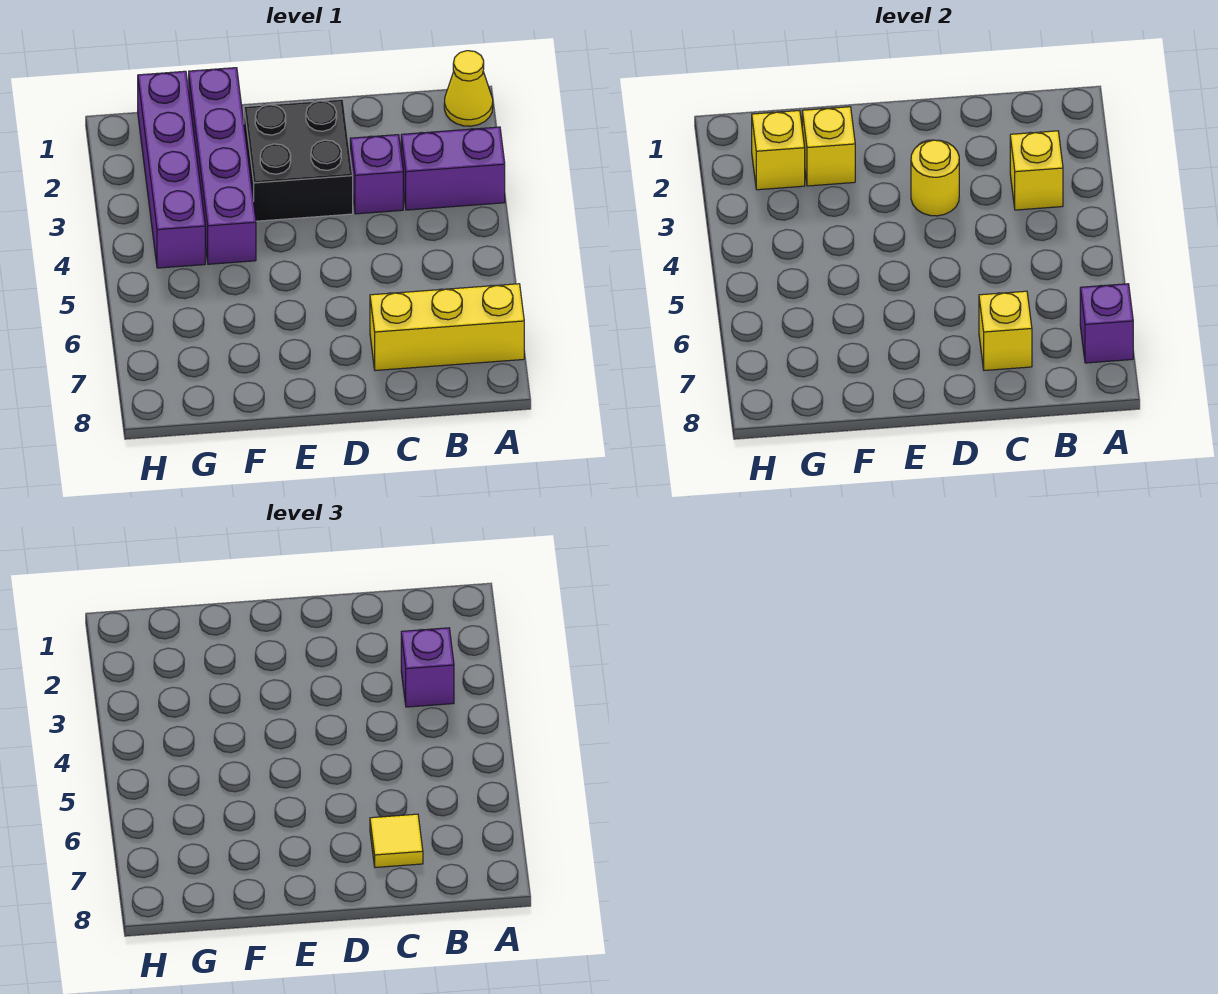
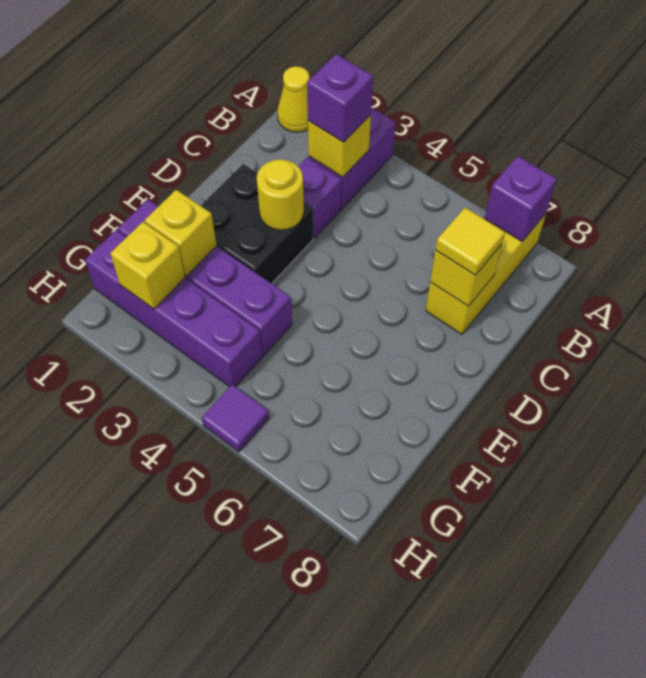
none -> purple 1x1 tile [202,384,269,452]

